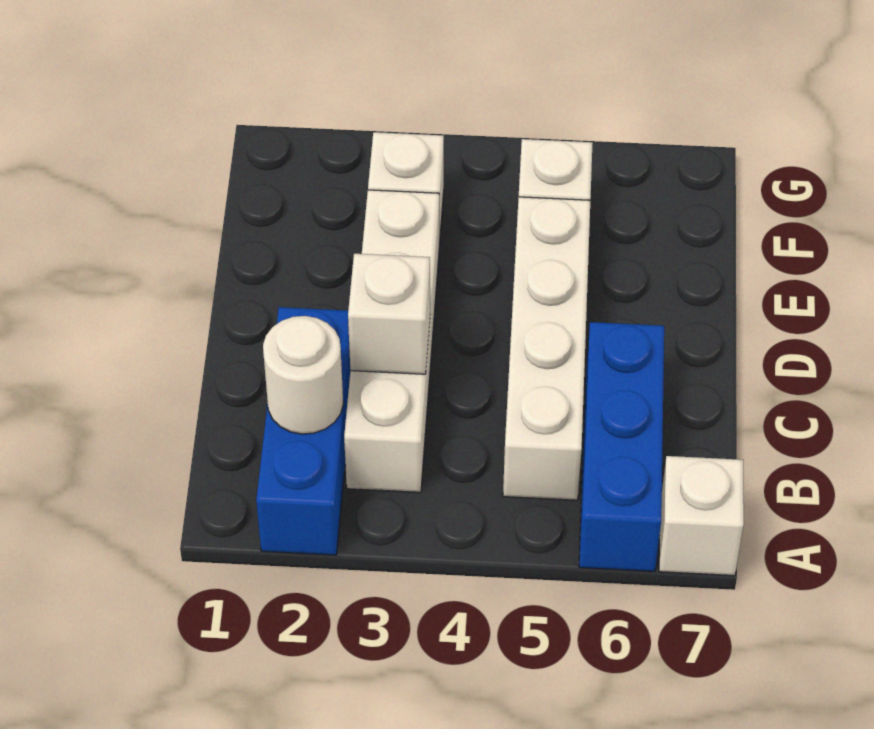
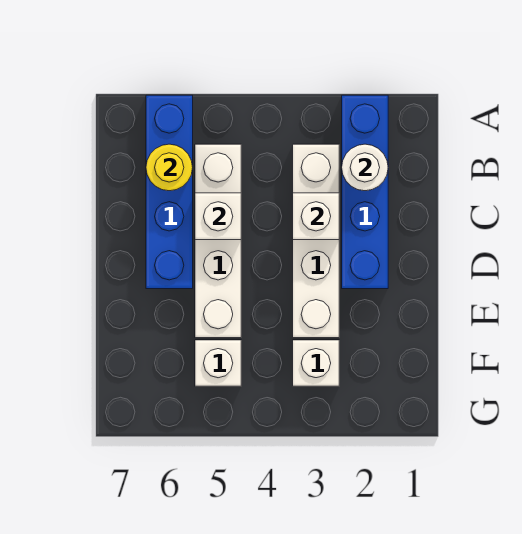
blue 1x3 brick [256,307,350,555] -> blue 1x4 brick [342,95,388,289]
blue 1x3 brick [579,322,664,571] -> blue 1x4 brick [146,95,193,289]
white 1x1 brick [659,456,744,576] -> white 1x1 brick moved to [195,193,241,240]
none -> yellow 1x1 round brick [146,144,193,191]

